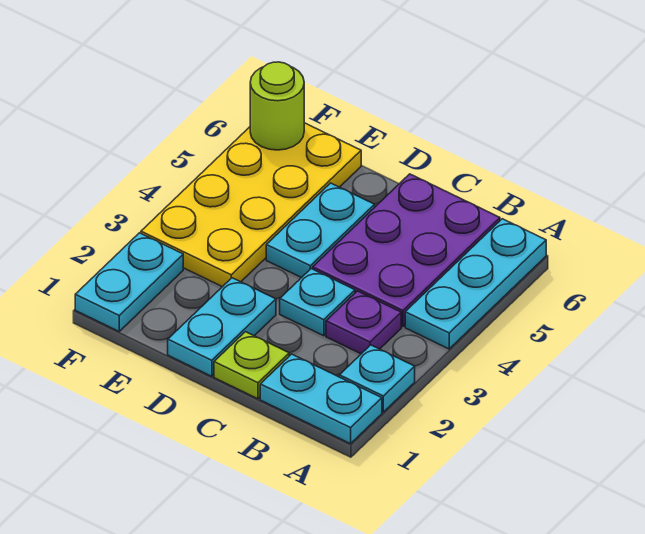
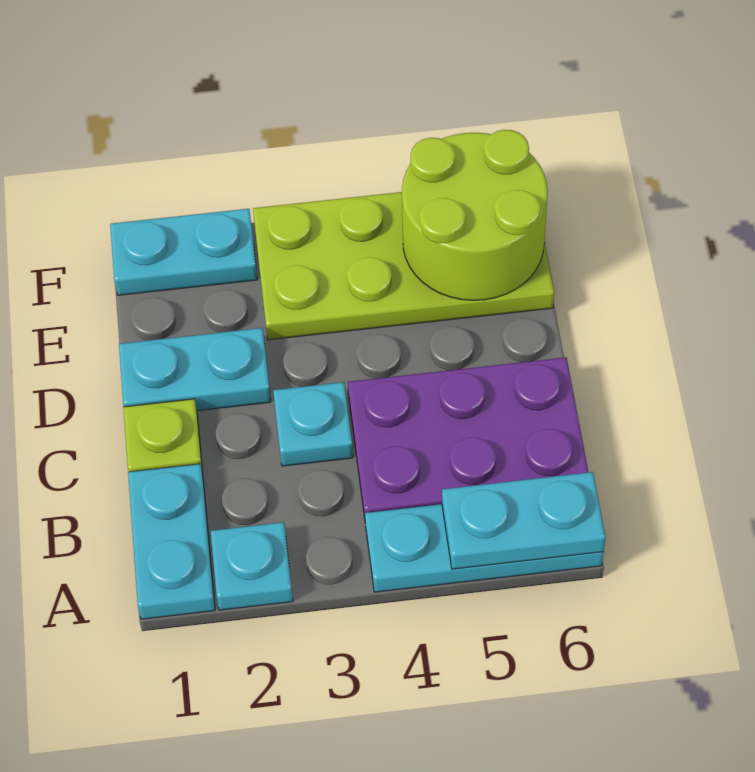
purple 1x1 plate [326,291,401,354] -> none
cyan 1x2 plate [266,183,375,278] -> cyan 1x2 plate moved to [442,472,606,569]
yellow 2x4 plate [141,123,361,287] -> lime 2x4 plate [253,192,554,340]
lime 1x1 round brick [250,62,304,150] -> lime 2x2 round brick [402,130,548,300]

